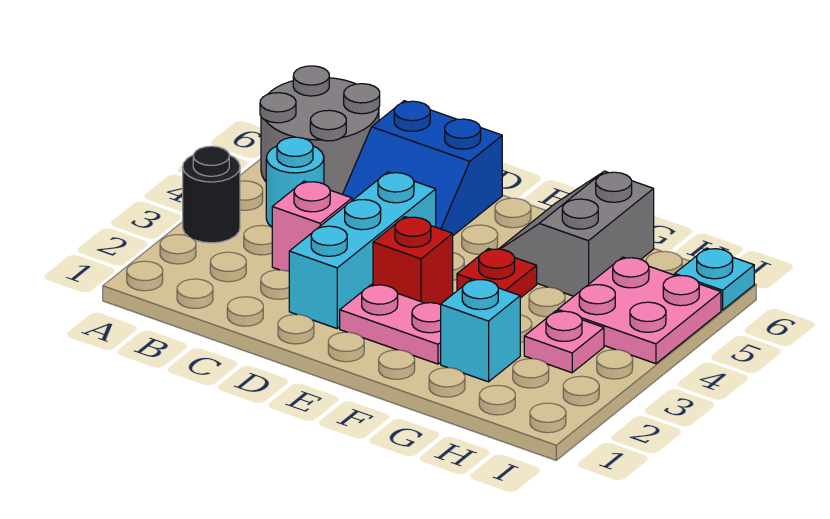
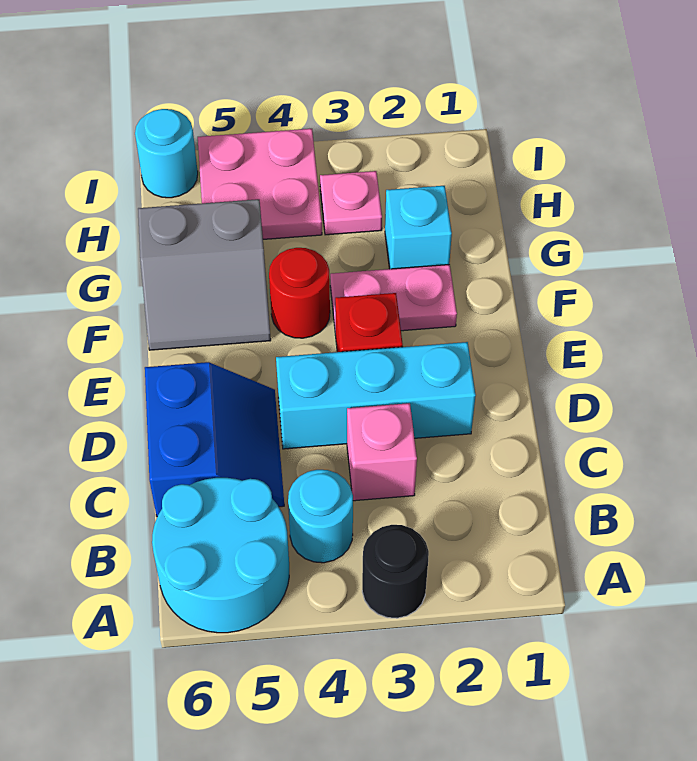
grey 2x2 round brick [260,66,380,194] -> cyan 2x2 round brick [152,478,289,633]
pink 1x2 plate [340,284,441,364] -> pink 1x2 plate turned to [330,264,457,335]
red 1x1 plate [457,248,537,298] -> red 1x1 round brick [269,248,330,338]
cyan 1x1 plate [675,248,754,310] -> cyan 1x1 round brick [135,109,198,198]

